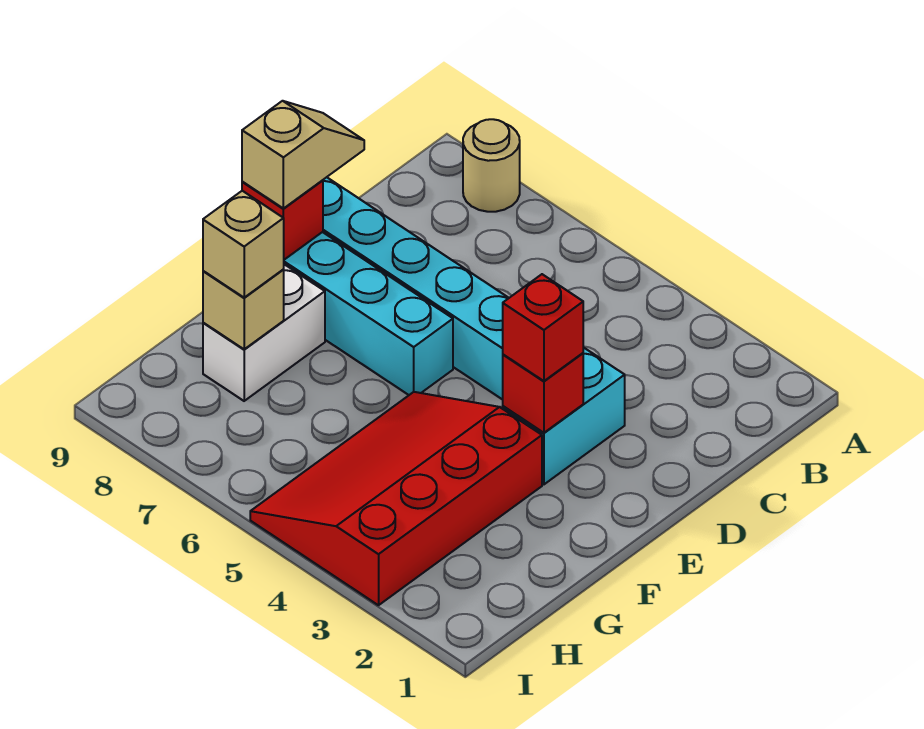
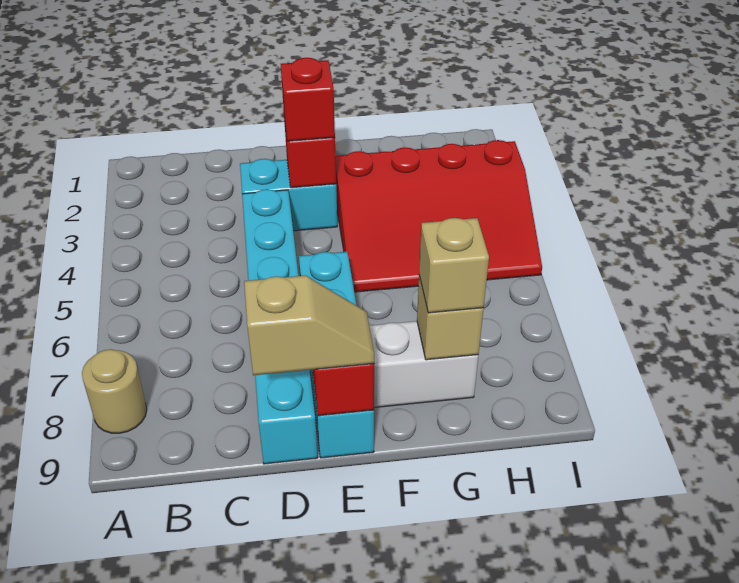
tan 1x2 slope [242,101,364,208] -> tan 1x2 slope turned to [244,275,374,375]

